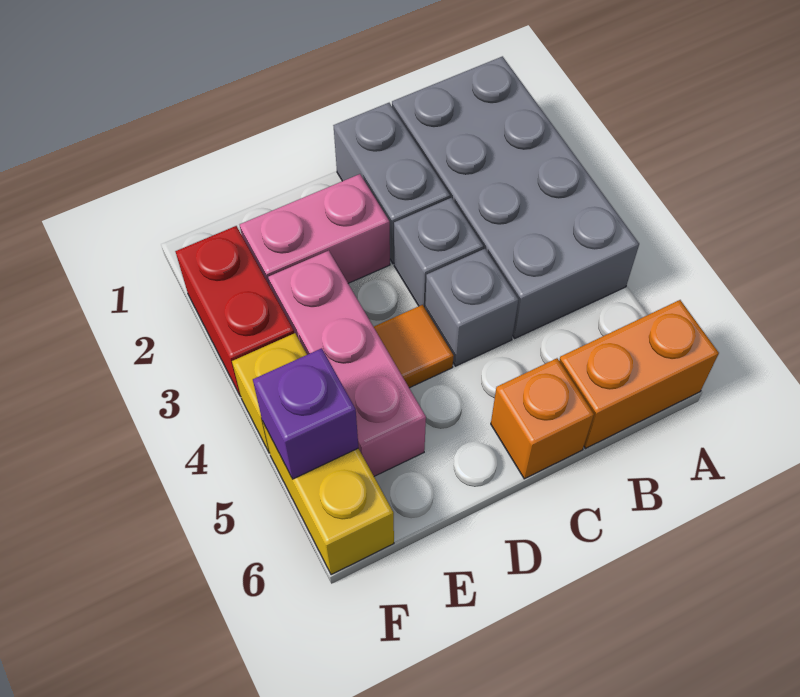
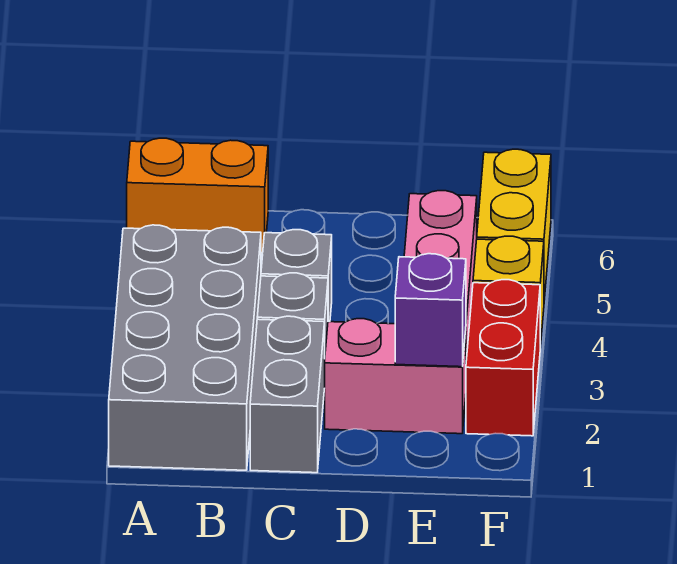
orange 1x1 brick [491,358,594,479] -> none
orange 1x1 tile [374,305,454,388] -> none
purple 1x1 brick [253,348,358,479] -> purple 1x1 brick moved to [395,254,466,367]

